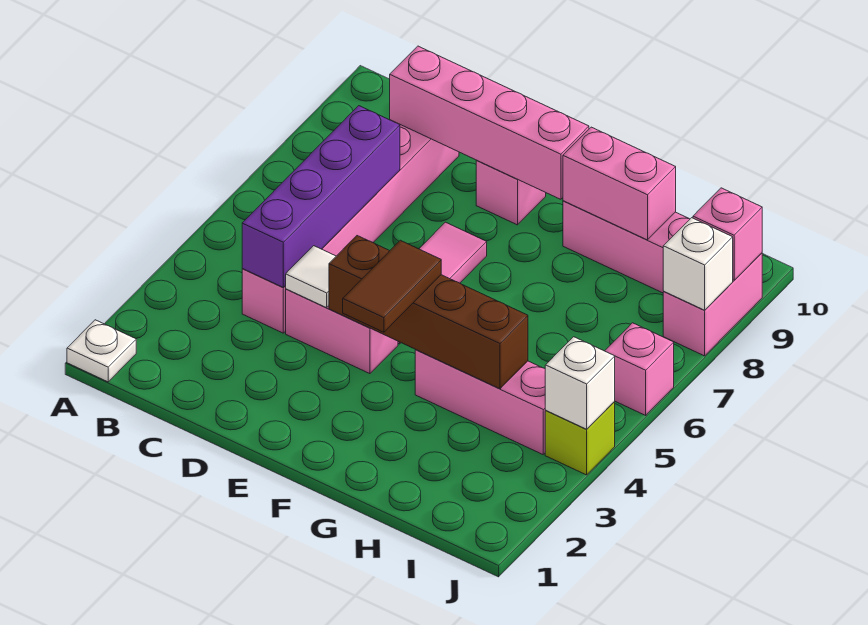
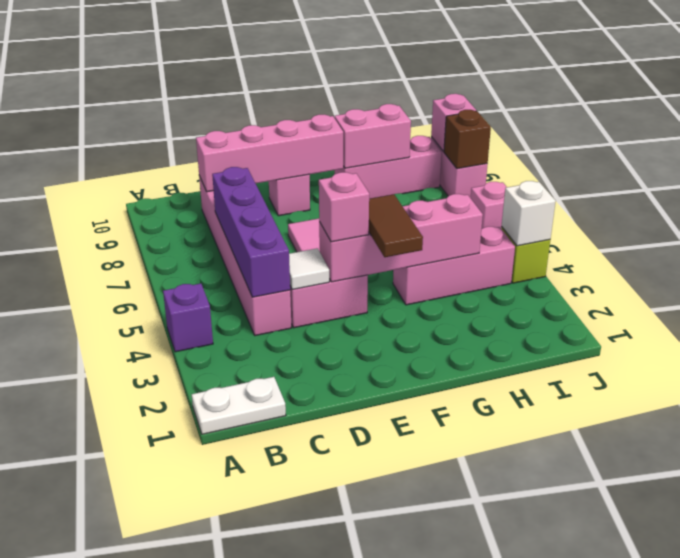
white 1x1 plate [67,320,136,382] -> white 1x2 plate [192,377,286,434]
none -> purple 1x1 brick [163,283,213,352]
brown 1x4 brick [329,236,528,389] -> pink 1x4 brick [319,194,483,282]
none -> pink 1x1 brick [319,172,369,242]
white 1x1 brick [663,218,733,310] -> brown 1x1 brick [444,110,491,169]

